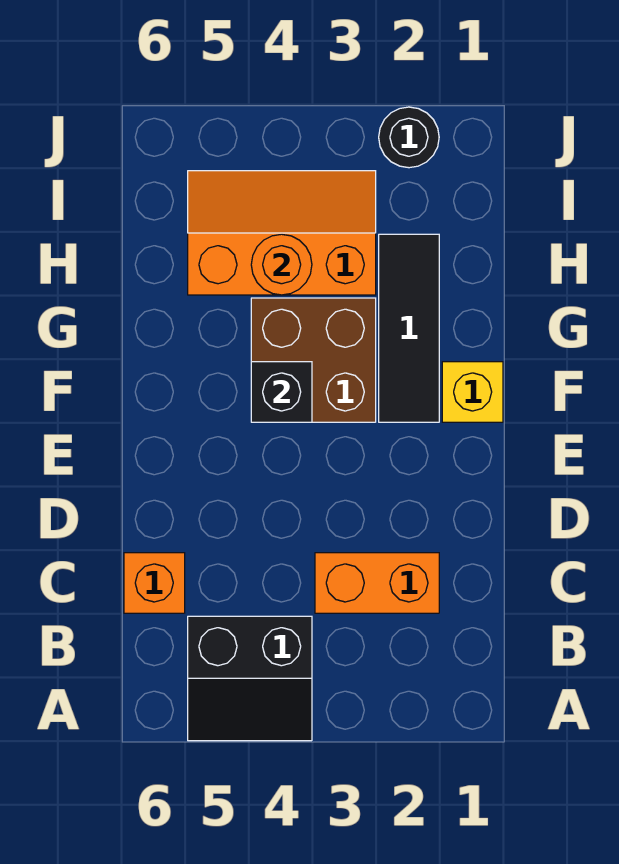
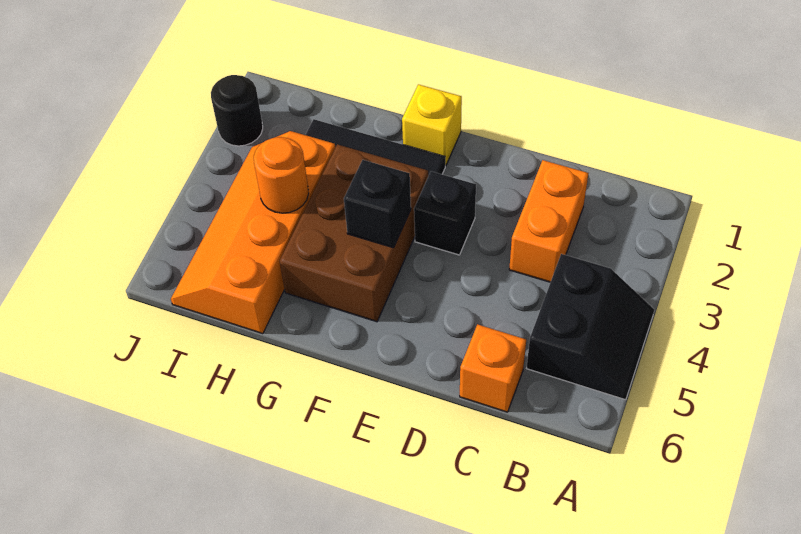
none -> black 1x1 brick [414,171,476,255]
brown 2x2 brick [251,298,376,422] -> brown 2x3 brick [280,144,429,322]
orange 2x3 slope [188,171,376,295] -> orange 2x4 slope [171,131,335,334]

